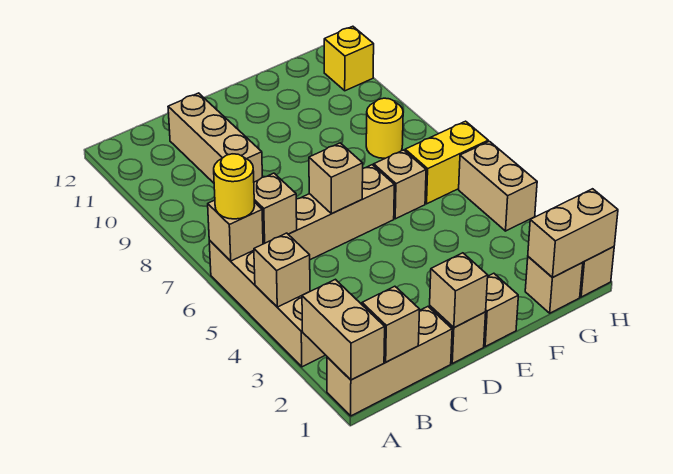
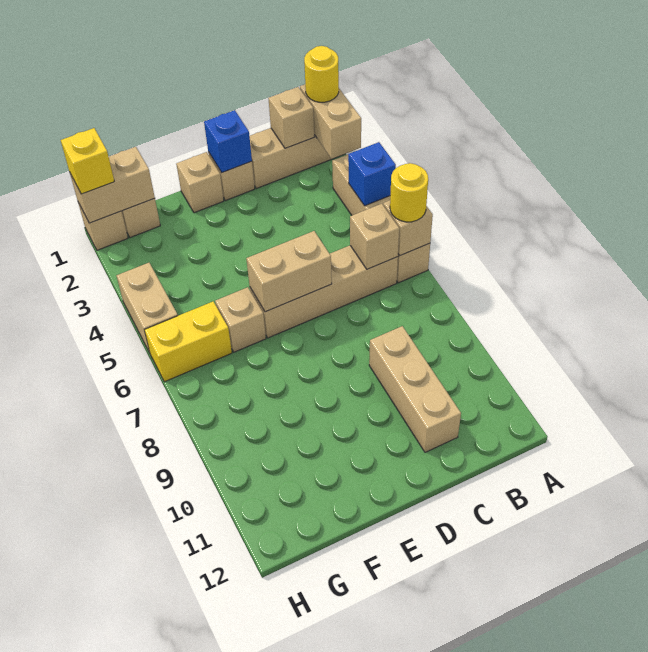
tan 1x1 brick [254,233,310,307] -> blue 1x1 brick [348,142,396,206]
tan 1x1 brick [430,253,488,328] -> blue 1x1 brick [204,110,252,172]
tan 1x1 brick [309,143,363,214] -> tan 1x2 brick [246,231,332,312]
yellow 1x1 round brick [366,98,403,158] -> yellow 1x1 round brick moved to [304,46,339,102]
yellow 1x1 brick [324,26,374,91] -> yellow 1x1 brick moved to [61,128,114,194]

